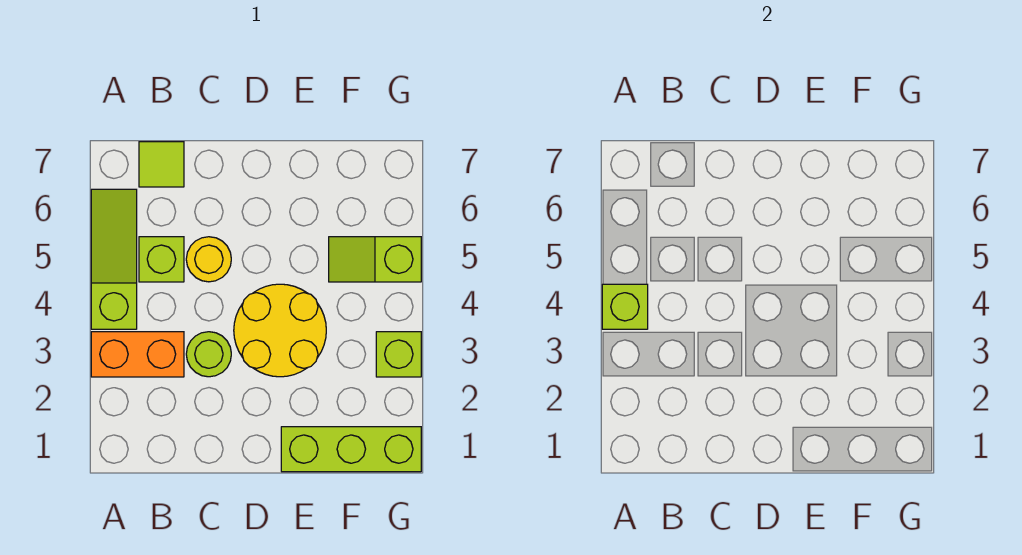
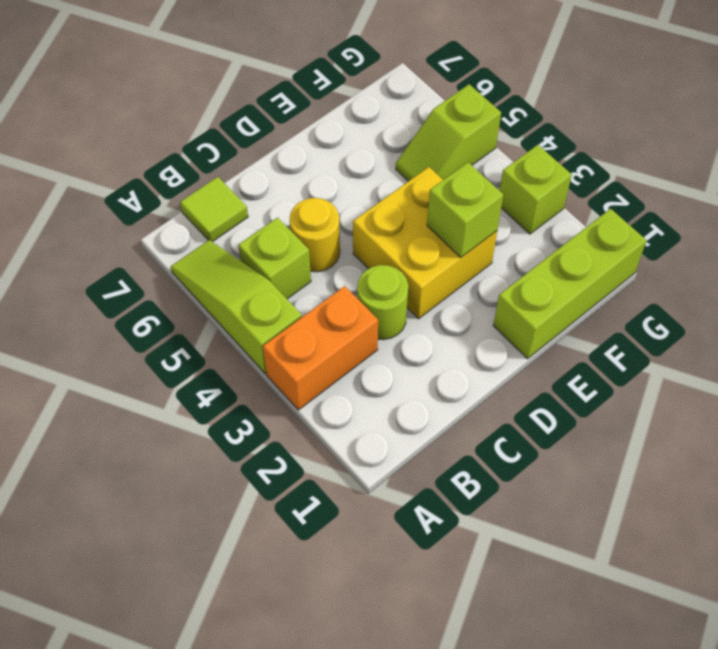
lime 1x1 brick [602,284,648,329] -> lime 1x1 brick moved to [427,163,503,257]
yellow 2x2 round brick [234,284,326,377] -> yellow 2x2 brick [353,167,497,319]

